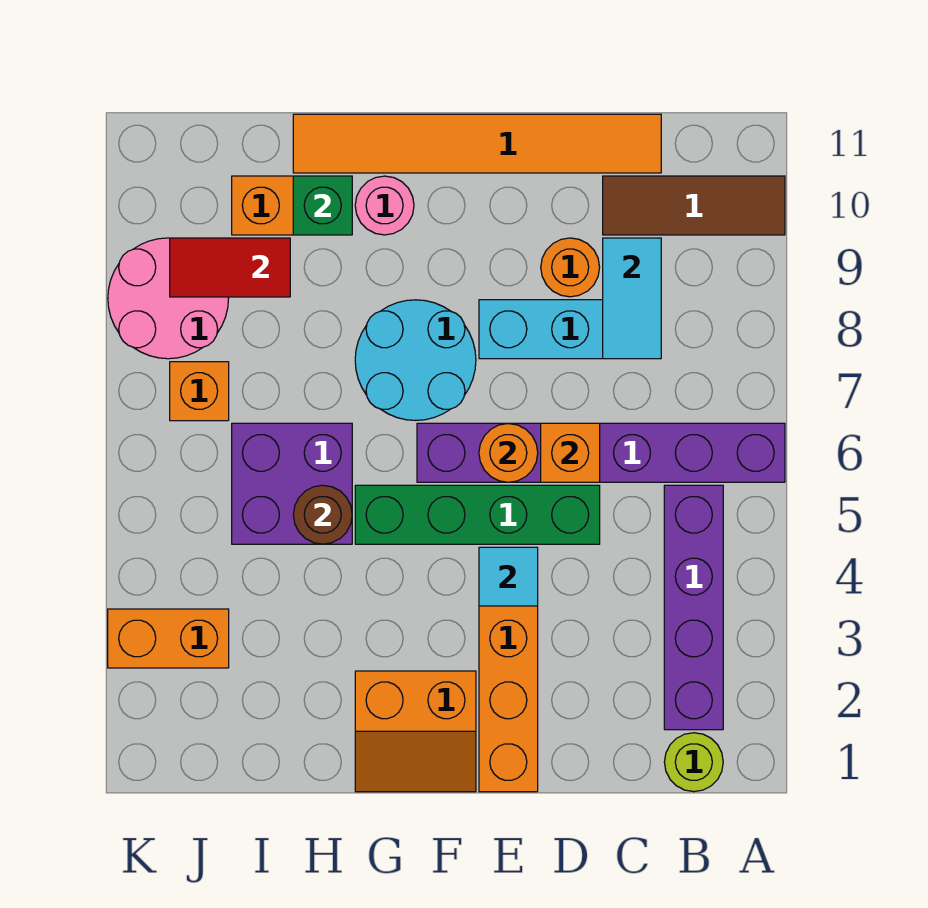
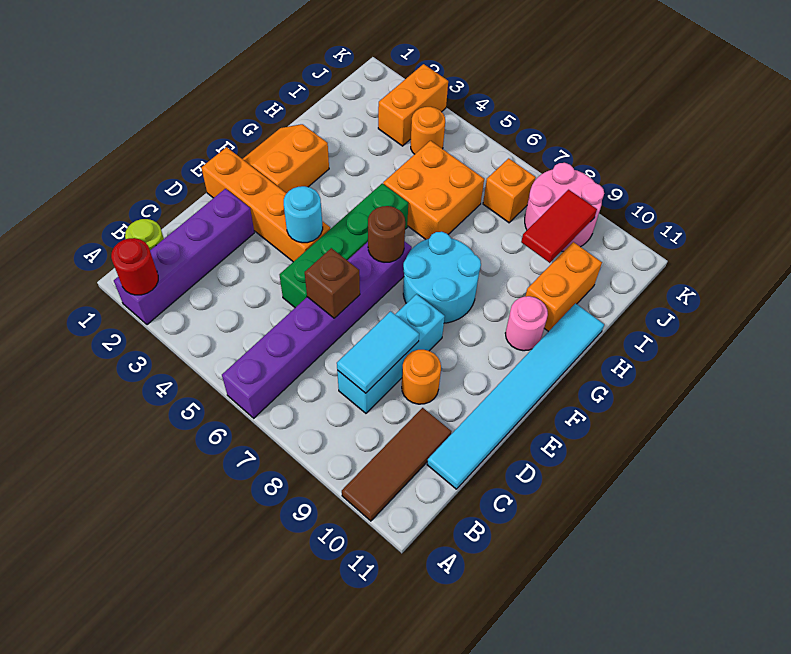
none -> red 1x1 round brick [111,238,158,295]
purple 1x4 brick [664,485,723,730] -> purple 1x4 brick turned to [114,189,254,325]
cyan 1x2 tile [603,238,661,359] -> cyan 1x2 tile turned to [337,311,419,393]
orange 1x6 tile [293,114,661,173] -> cyan 1x6 tile [427,304,604,489]
orange 1x1 brick [541,423,600,482] -> brown 1x1 brick [305,248,360,318]
cyan 1x1 tile [479,547,538,606] -> cyan 1x1 round brick [284,186,323,243]
orange 1x1 round brick [479,424,538,482] -> orange 1x1 round brick moved to [411,107,445,154]
purple 2x2 brick [232,423,352,544] -> orange 2x2 brick [383,141,484,239]
brown 1x1 round brick [293,485,352,544] -> brown 1x1 round brick moved to [368,206,405,262]
green 1x1 brick [293,176,352,235] -> none

